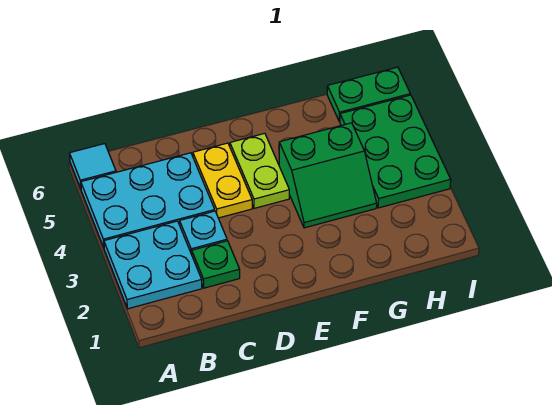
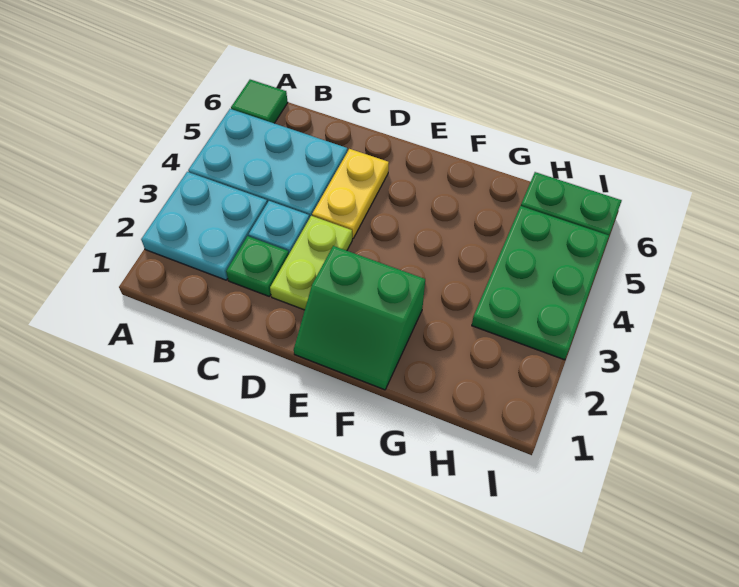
cyan 1x1 tile [70,144,116,188] -> green 1x1 tile [231,80,288,123]
lime 1x2 plate [230,133,289,208] -> lime 1x2 plate moved to [270,216,352,310]
green 2x2 slope [279,123,377,228] -> green 2x2 slope moved to [294,246,425,390]

